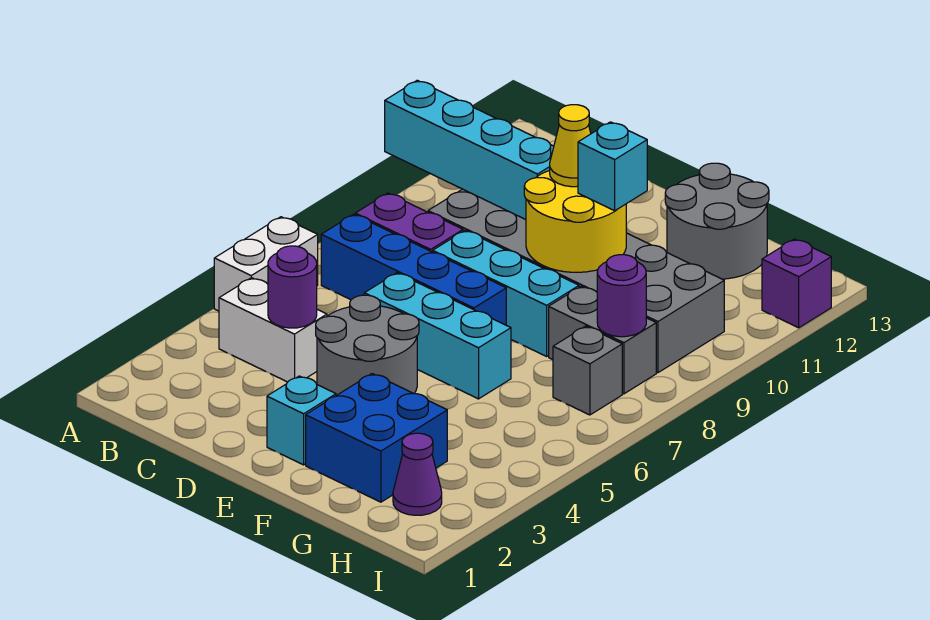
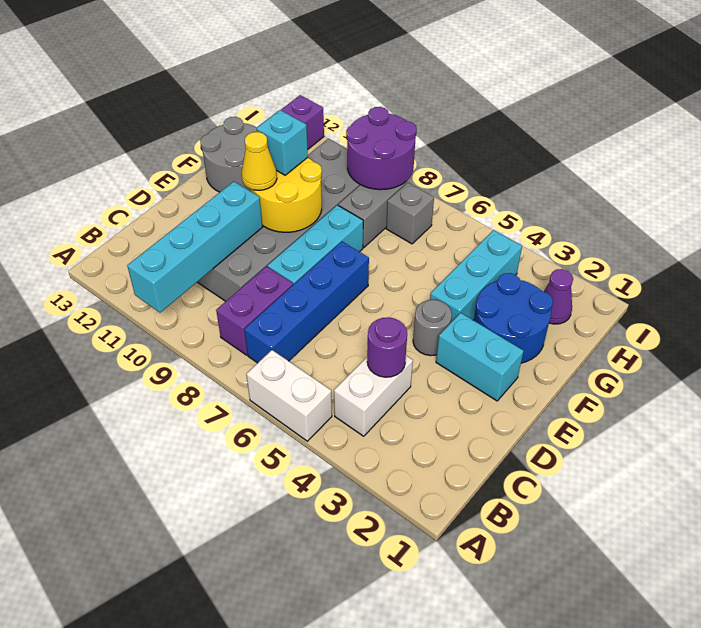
grey 2x2 round brick [316,295,419,396] -> grey 1x1 round brick [413,300,452,356]
cyan 1x3 brick [364,273,511,399] -> cyan 1x3 brick moved to [430,230,522,322]
cyan 1x1 brick [267,376,336,465] -> cyan 1x2 brick [436,313,524,401]
blue 2x2 brick [306,374,447,502] -> blue 2x2 round brick [474,273,553,363]
purple 1x1 round brick [597,255,646,337] -> purple 2x2 round brick [346,107,417,190]

